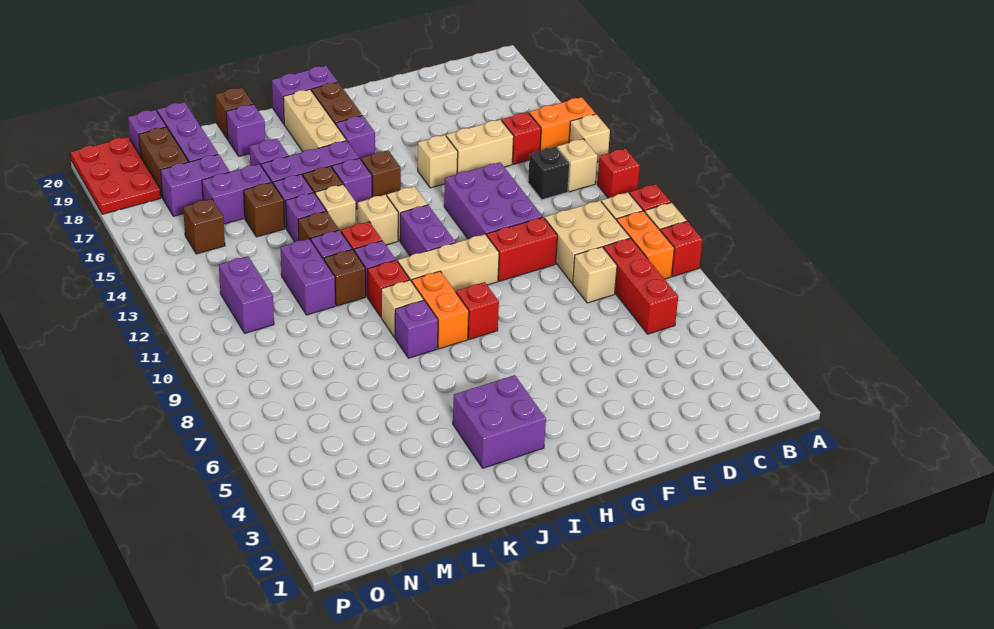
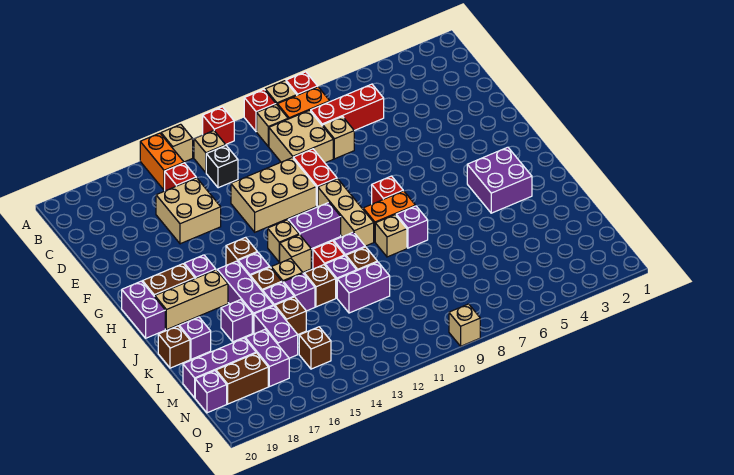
tan 1x2 brick [446,120,514,174] -> tan 2x2 brick [156,178,221,244]
purple 2x3 brick [444,162,543,239] -> tan 2x3 brick [231,158,316,232]
tan 1x1 brick [418,135,458,188] -> tan 1x1 brick moved to [449,304,480,346]
red 1x1 brick [368,260,410,317] -> none
purple 1x2 brick [219,256,274,333] -> none
red 2x3 plate [71,137,161,214] -> none

